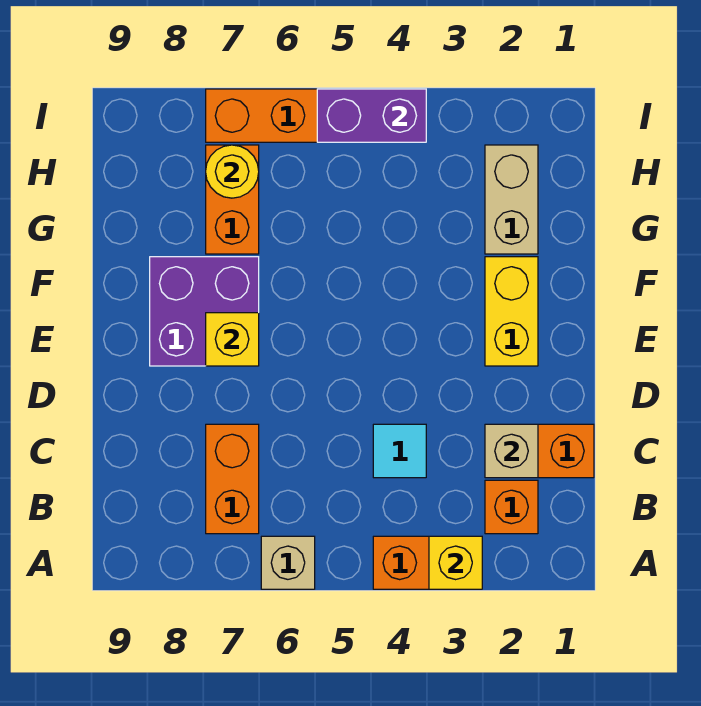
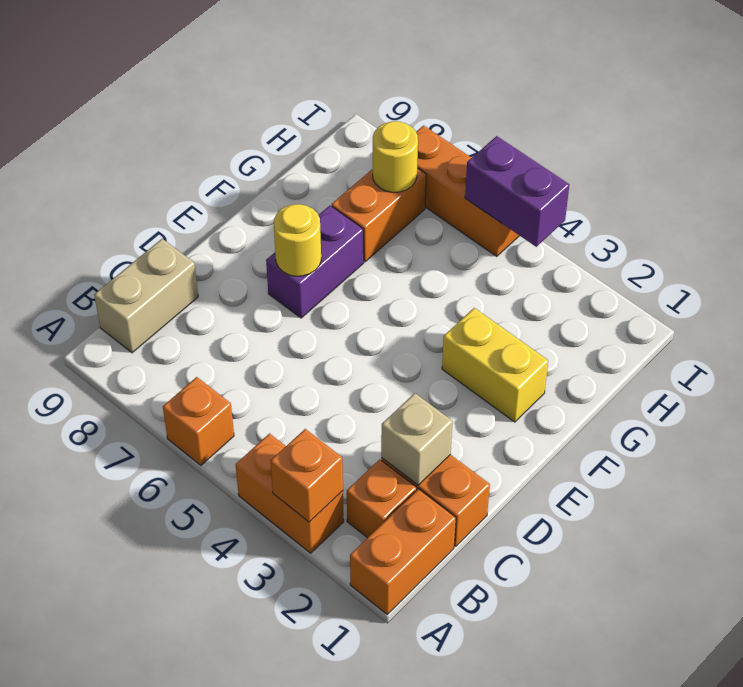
yellow 1x1 brick [429,536,482,589] -> orange 1x1 brick [271,429,343,522]
tan 1x1 brick [261,536,315,589] -> orange 1x1 brick [163,377,234,465]
orange 1x2 brick [206,424,259,534] -> orange 1x2 brick moved to [350,489,456,614]
cyan 1x1 tile [373,424,426,478] -> none
yellow 1x2 brick [485,257,538,366] -> yellow 1x2 brick turned to [442,308,548,422]
purple 2x2 brick [150,257,259,366] -> purple 1x2 brick [266,206,364,318]
yellow 1x1 brick [206,313,259,366] -> yellow 1x1 round brick [274,204,321,276]
tan 1x2 brick [485,145,538,254] -> tan 1x2 brick moved to [94,239,198,353]

